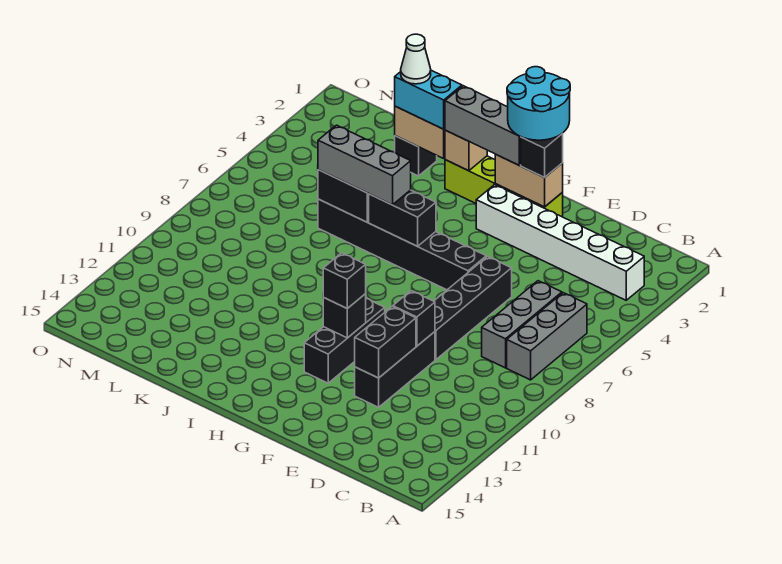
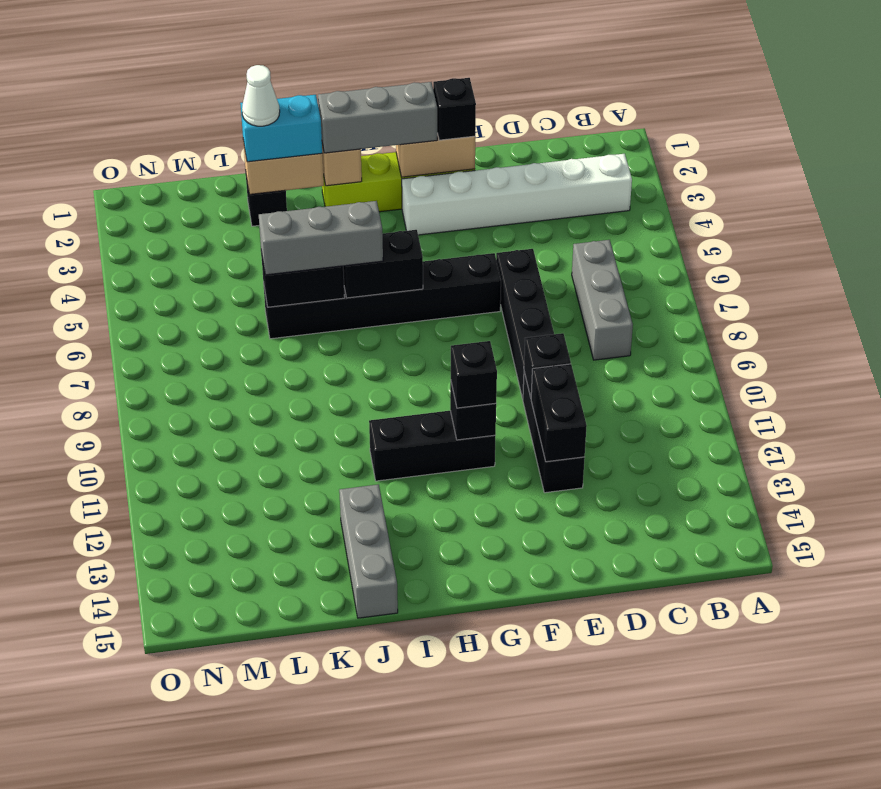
grey 1x3 brick [507,293,587,380] -> grey 1x3 brick moved to [339,484,398,618]
cyan 2x2 round brick [507,67,570,140] -> none
black 1x3 brick [304,298,385,383] -> black 1x3 brick turned to [369,411,495,481]

